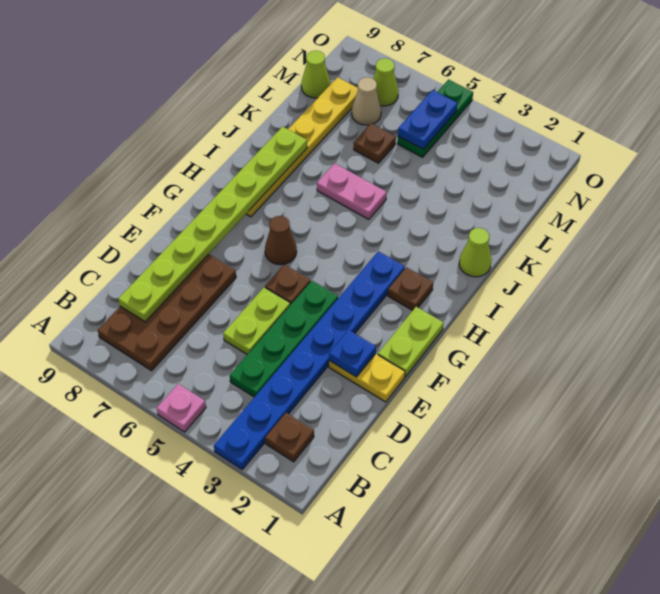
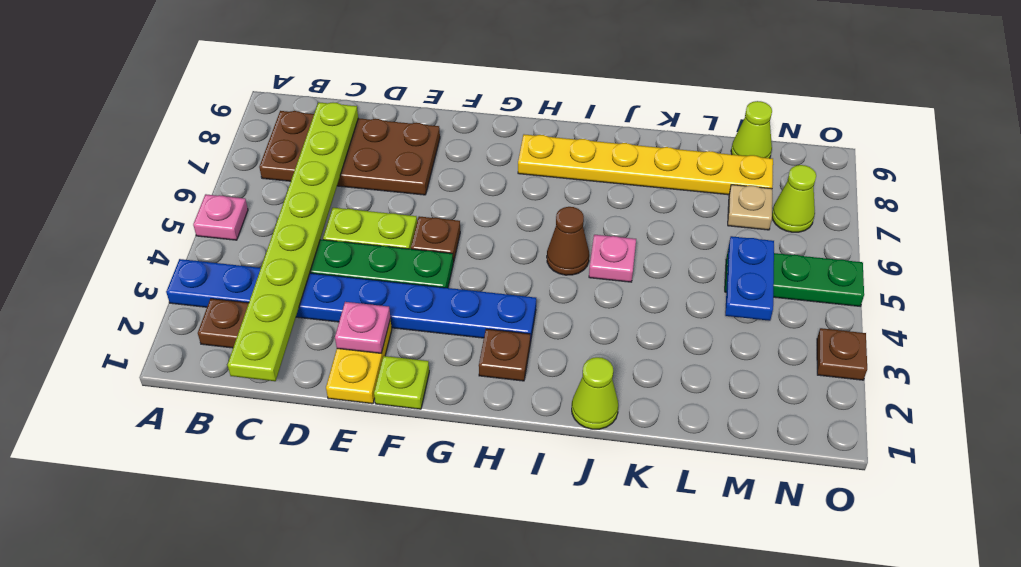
lime 1x8 plate [118,127,307,322] -> lime 1x8 plate turned to [227,102,358,381]
blue 1x1 plate [329,330,376,377] -> pink 1x1 plate [335,302,390,353]
lime 1x2 plate [378,307,444,377] -> lime 1x1 plate [374,356,429,409]
brown 1x1 cone [265,216,297,265] -> brown 1x1 cone moved to [547,207,589,275]
pink 1x2 plate [317,163,387,220] -> pink 1x1 plate [589,235,636,282]
brown 1x1 plate [354,124,396,163] -> brown 1x1 plate moved to [817,328,867,380]
blue 1x2 plate [398,90,458,149] -> blue 1x2 plate turned to [725,236,774,321]
tan 1x1 cone [352,77,381,125] -> tan 1x1 plate [728,185,772,230]

